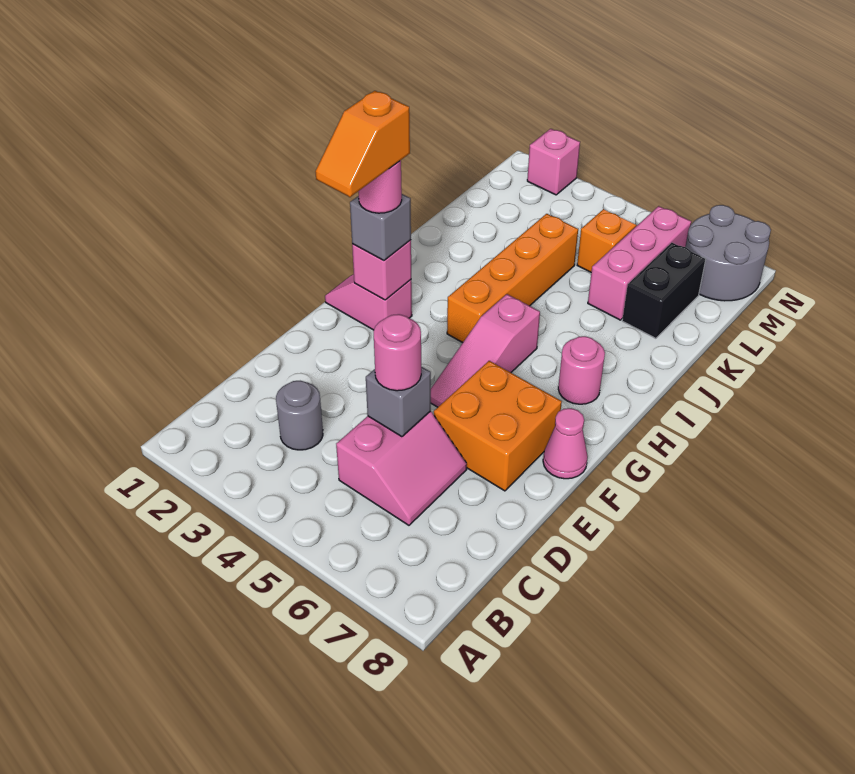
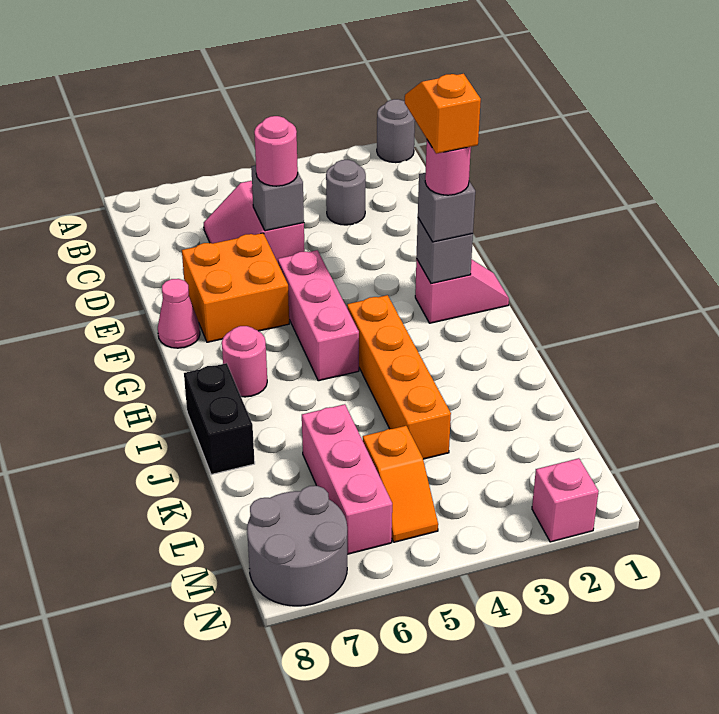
none -> grey 1x1 round brick [377,99,415,163]
pink 1x3 slope [431,294,540,407] -> pink 1x3 brick [278,250,359,381]
pink 1x1 brick [352,240,411,300] -> grey 1x1 brick [416,218,473,283]
black 1x2 brick [622,243,706,338] -> black 1x2 brick moved to [184,363,255,475]

